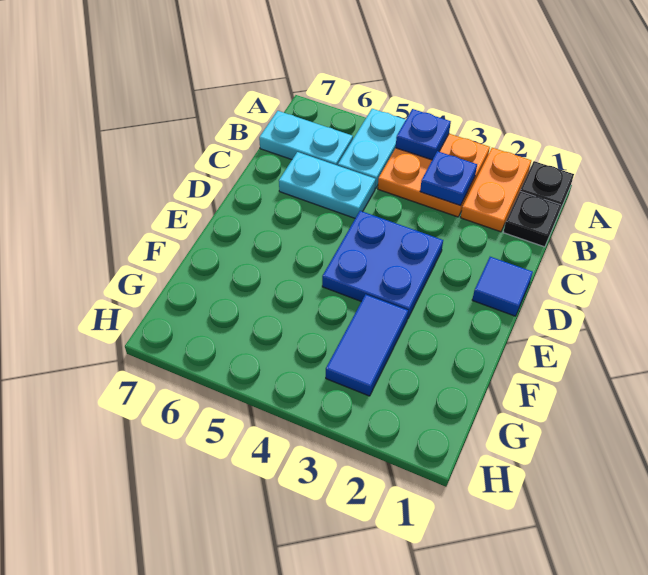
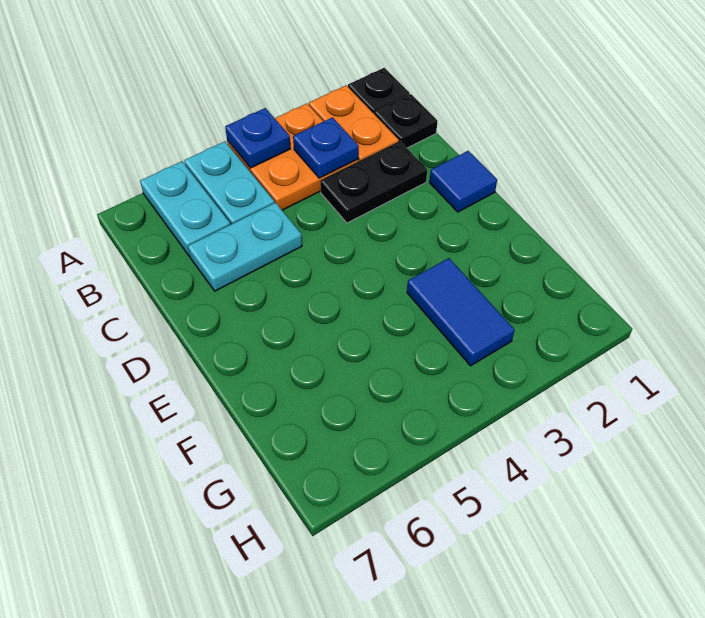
cyan 1x2 plate [259,111,353,166] -> cyan 1x2 plate turned to [140,161,230,256]
none -> black 1x2 plate [320,141,427,223]
blue 2x2 plate [322,211,443,319] -> none

